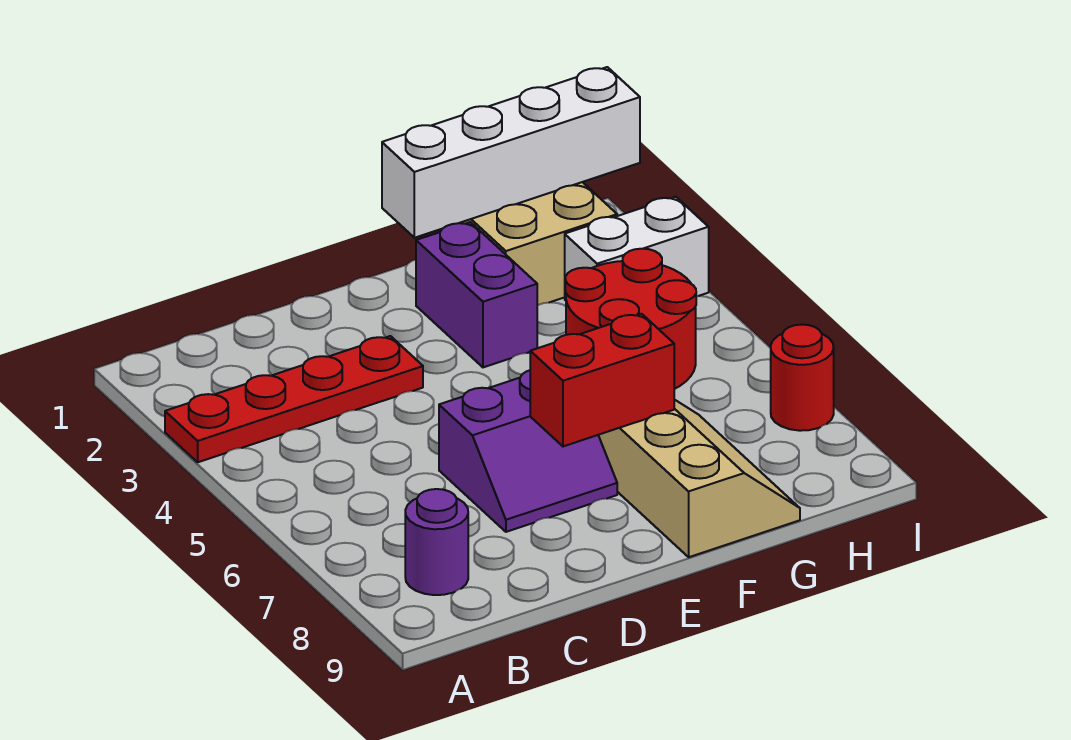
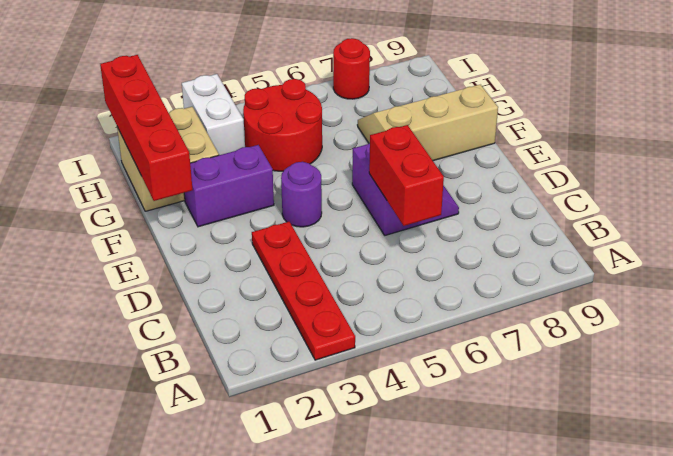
purple 1x1 round brick [405,489,468,595] -> purple 1x1 round brick moved to [281,162,322,227]
red 1x2 brick [530,314,674,446] -> red 1x2 brick moved to [369,125,444,226]
white 1x4 brick [382,67,640,238] -> red 1x4 brick [100,55,193,201]

